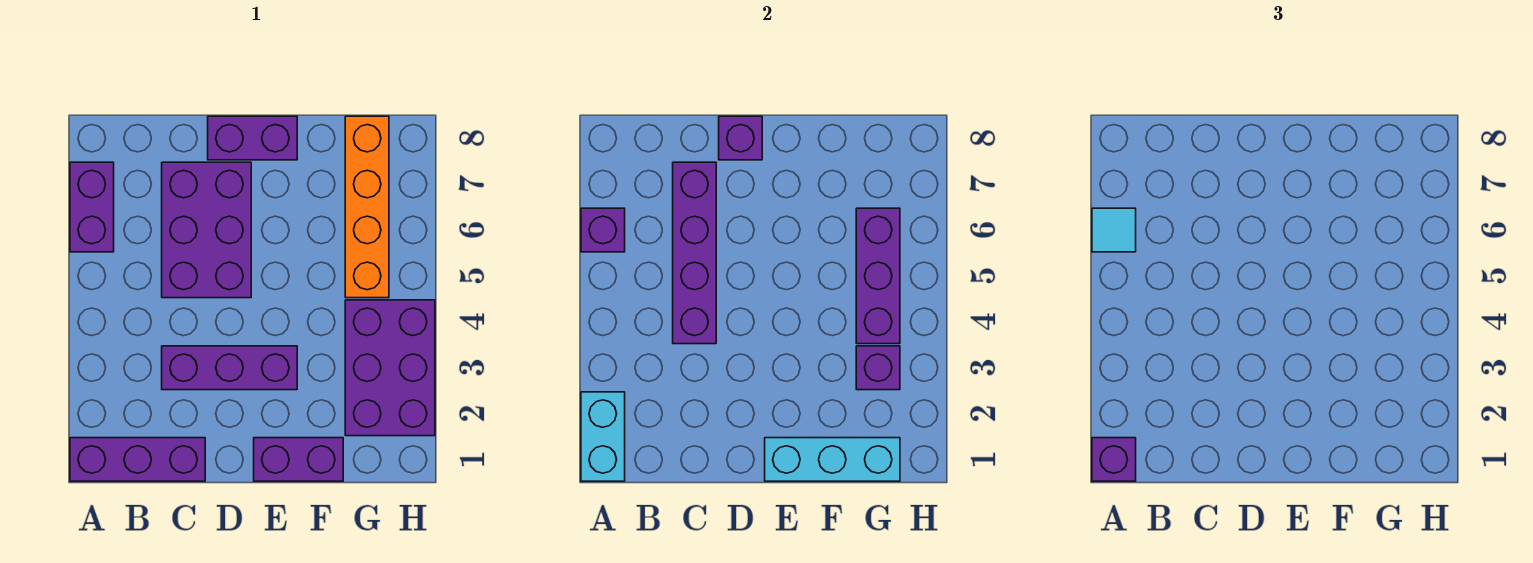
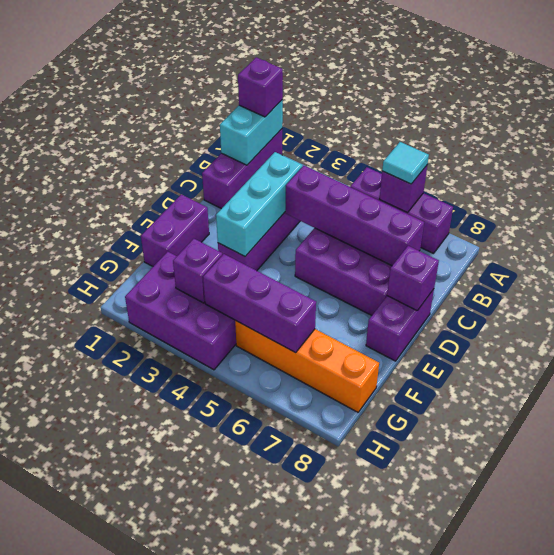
cyan 1x2 brick [581,392,625,481] -> cyan 1x2 brick turned to [220,100,283,165]
purple 1x2 brick [70,162,114,252] -> purple 1x3 brick [350,167,453,254]
cyan 1x3 brick [765,438,900,481] -> cyan 1x3 brick moved to [216,152,302,256]

